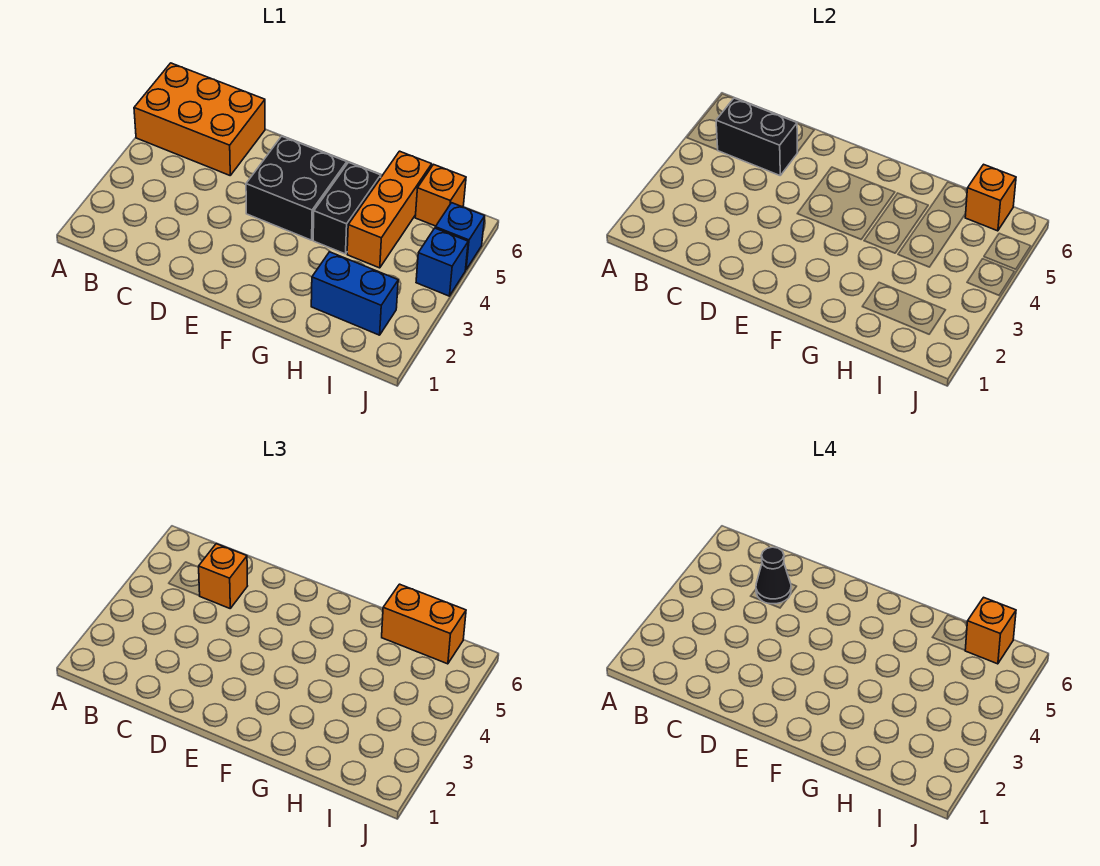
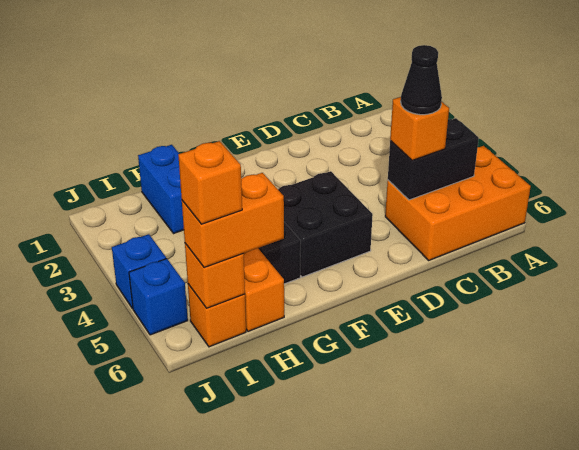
blue 1x2 brick [311,252,398,335] -> blue 1x2 brick turned to [138,145,184,234]

